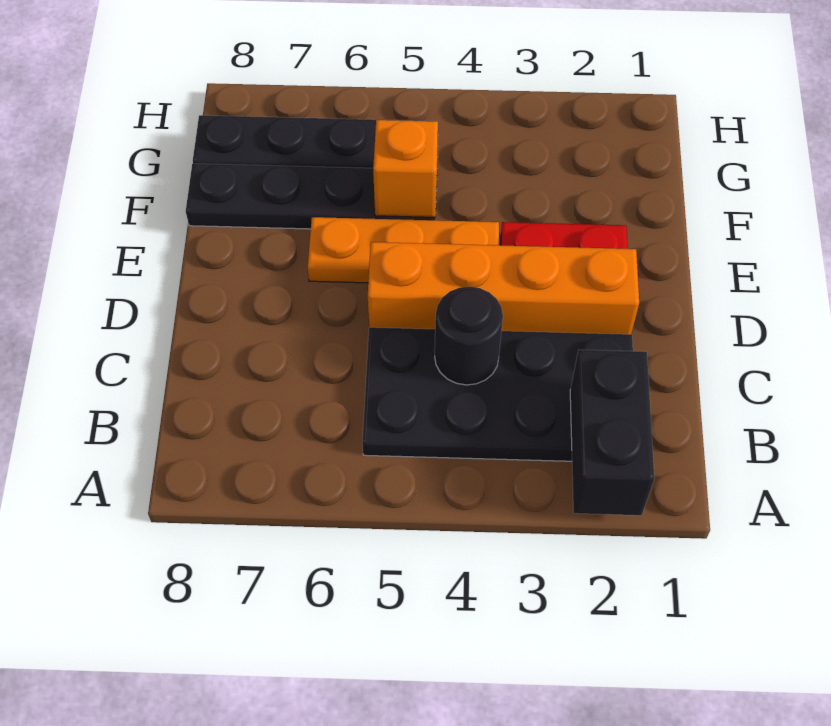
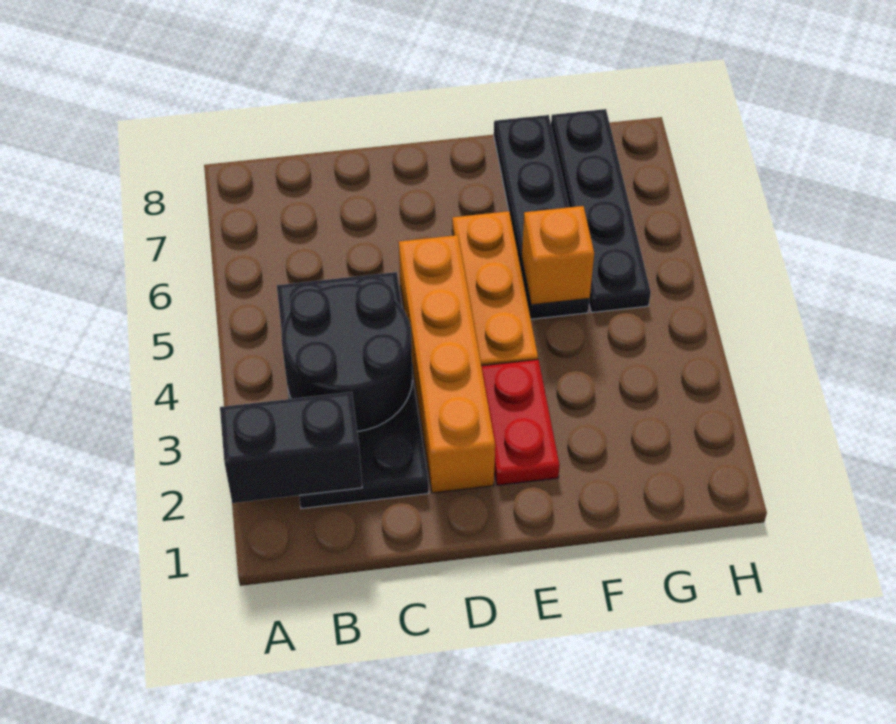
black 1x1 round brick [435,286,503,385] -> black 2x2 round brick [282,281,412,432]

